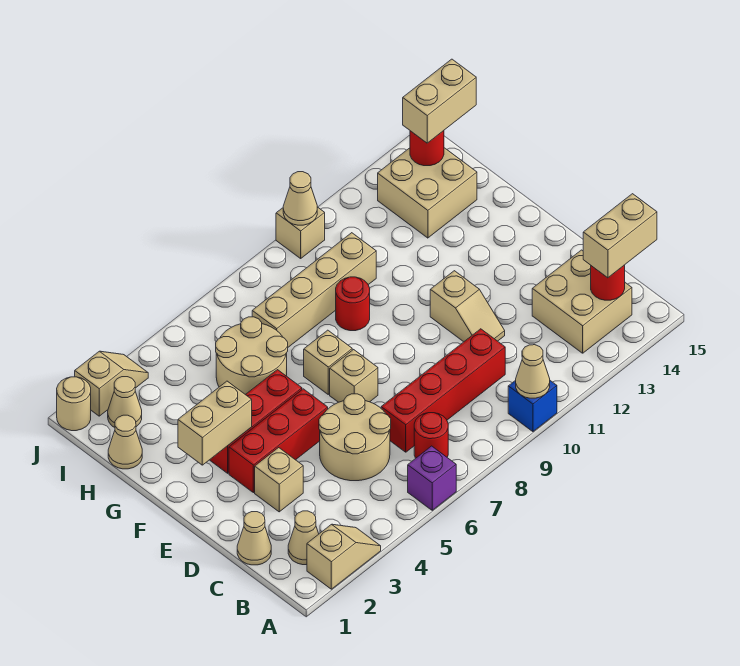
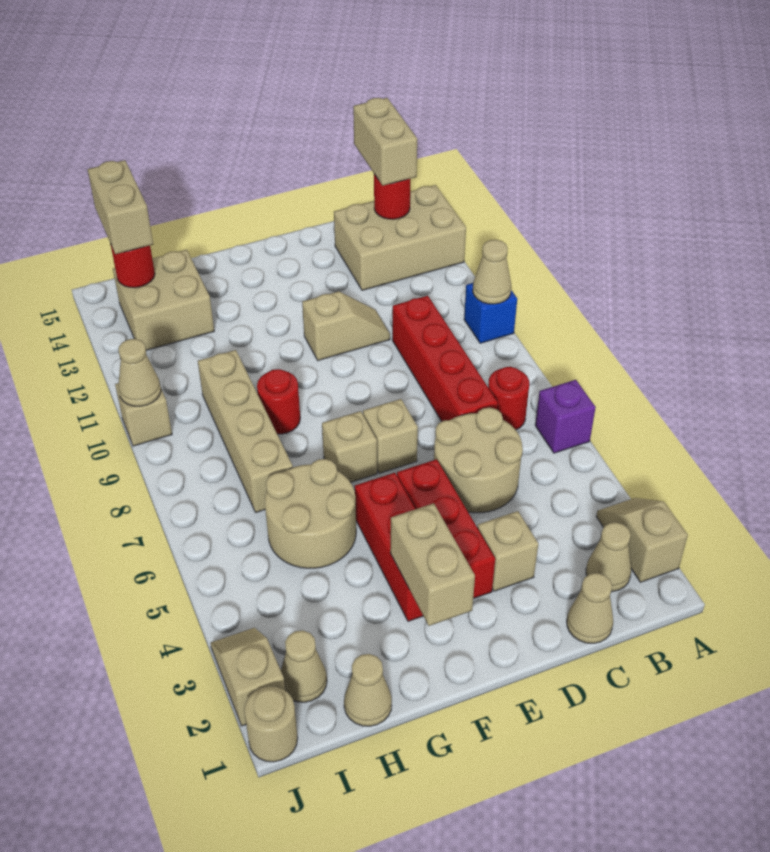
tan 2x2 brick [532,250,632,353] -> tan 2x3 brick [334,185,466,290]

